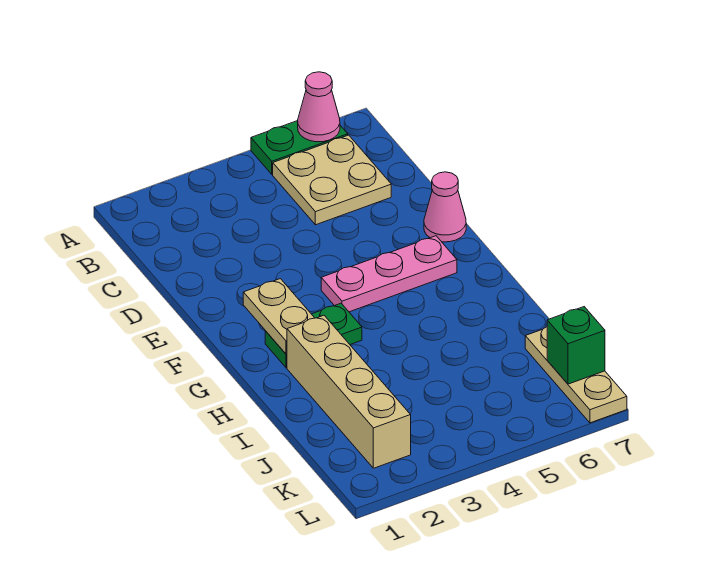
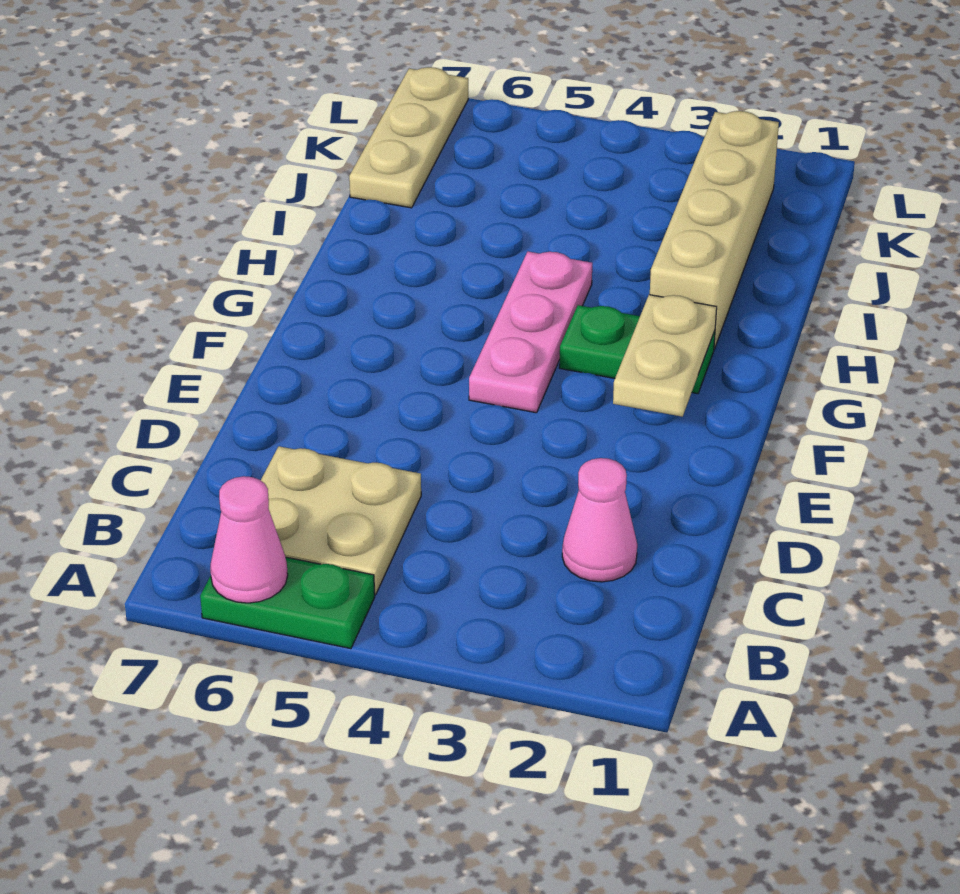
pink 1x1 cone [424,172,466,242] -> pink 1x1 cone moved to [562,458,637,582]
pink 1x3 plate [321,236,457,312] -> pink 1x3 plate turned to [469,252,592,413]
green 1x1 brick [547,307,605,384] -> none

